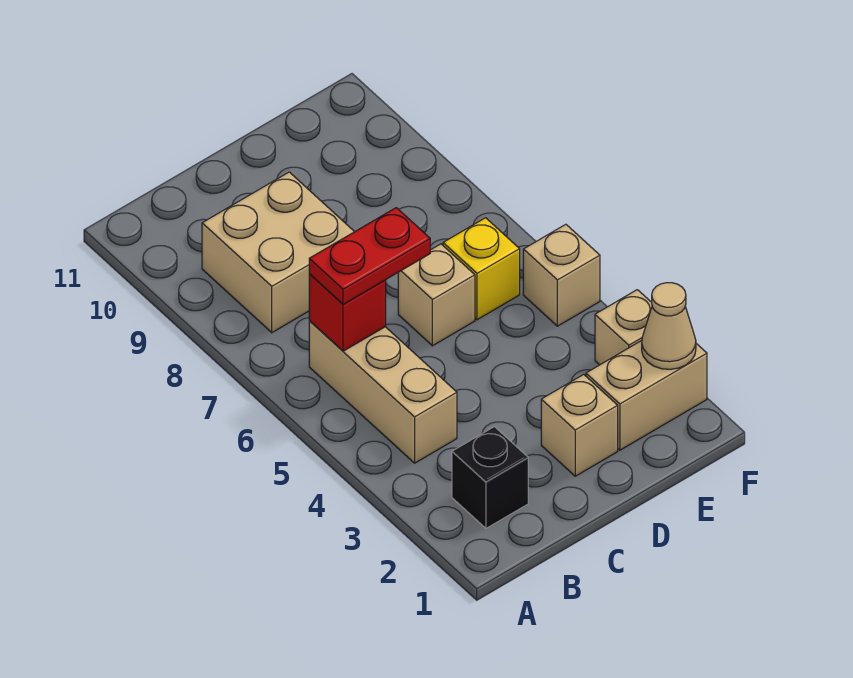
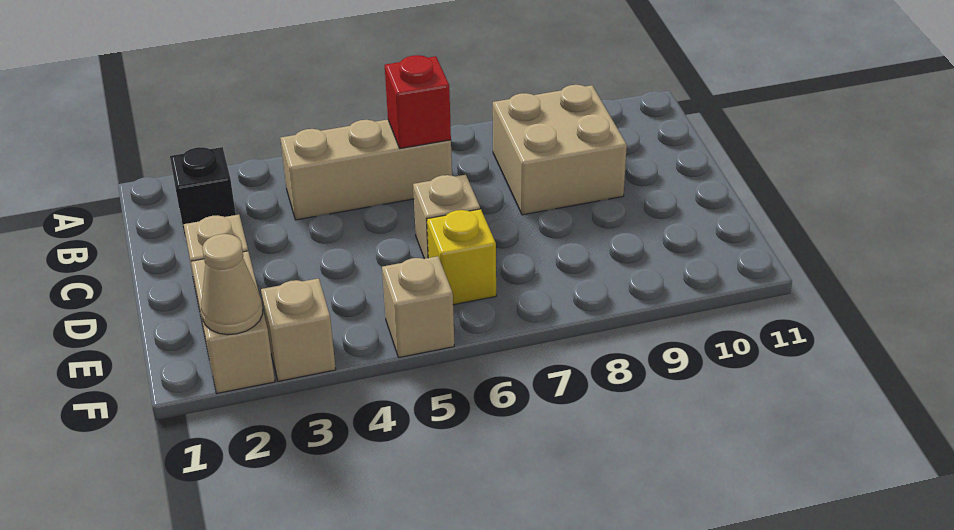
red 1x2 plate [309,208,430,304] -> none

